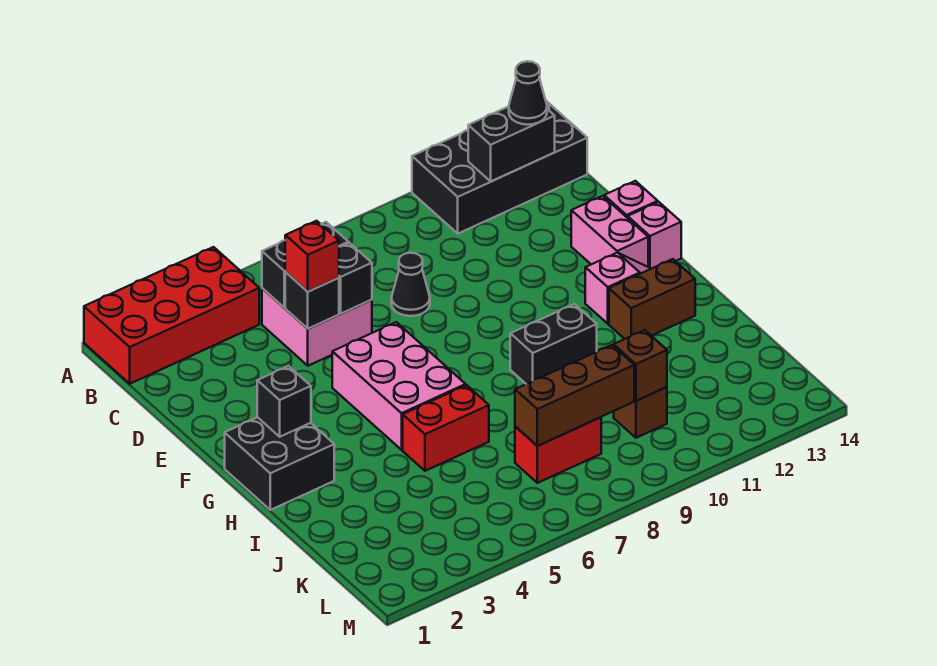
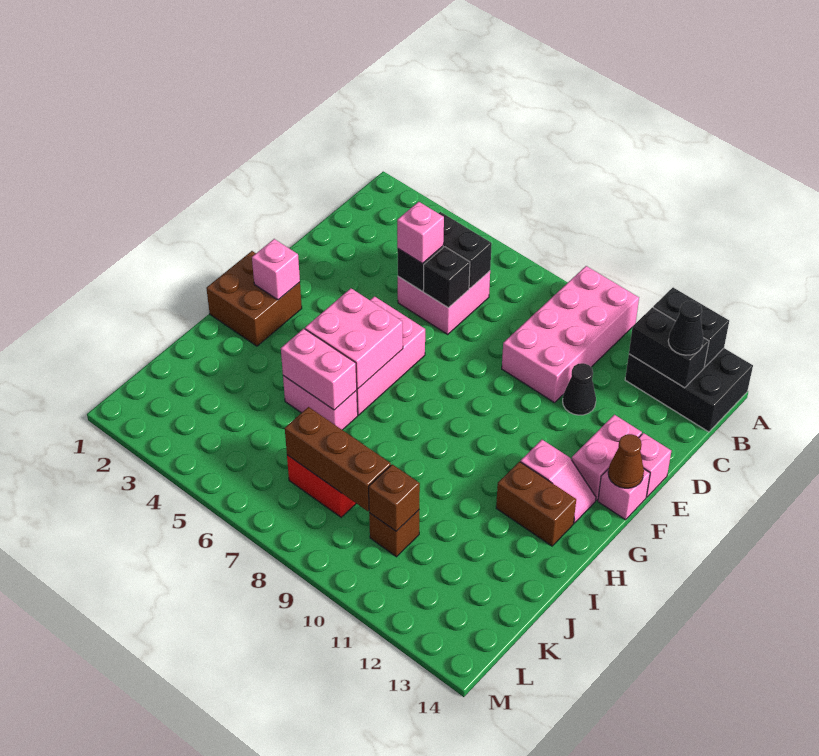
red 2x4 brick [84,247,259,384] -> none
none -> pink 2x4 brick [502,266,639,403]
black 2x4 brick [412,101,587,233] -> black 2x3 brick [625,348,753,432]
red 1x1 brick [285,221,339,292] -> pink 1x1 brick [397,202,444,264]
black 1x1 cone [391,253,430,316] -> black 1x1 cone moved to [563,363,596,415]
none -> brown 1x1 cone [608,434,644,488]
black 2x2 brick [225,417,334,510] -> brown 2x2 brick [206,251,302,346]
black 1x1 brick [257,366,311,437] -> pink 1x1 brick [252,239,300,300]
none -> pink 2x2 brick [305,288,403,389]
black 1x2 brick [510,304,597,384] -> black 1x2 brick moved to [653,288,729,367]
red 1x2 brick [403,385,489,471] -> pink 1x2 brick [283,376,358,430]
none -> pink 1x2 brick [281,329,357,410]

